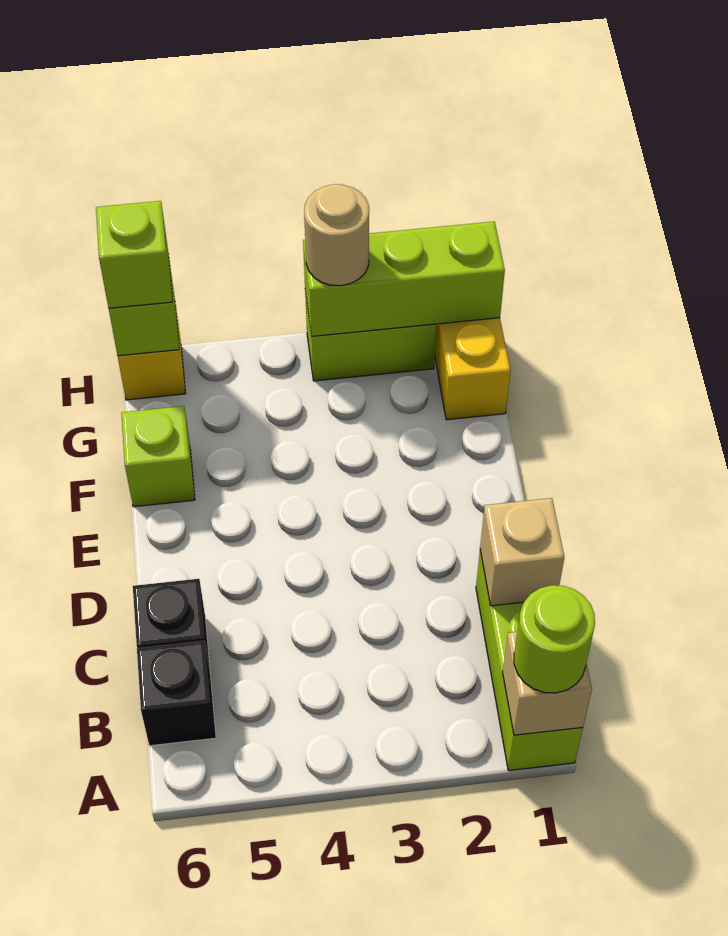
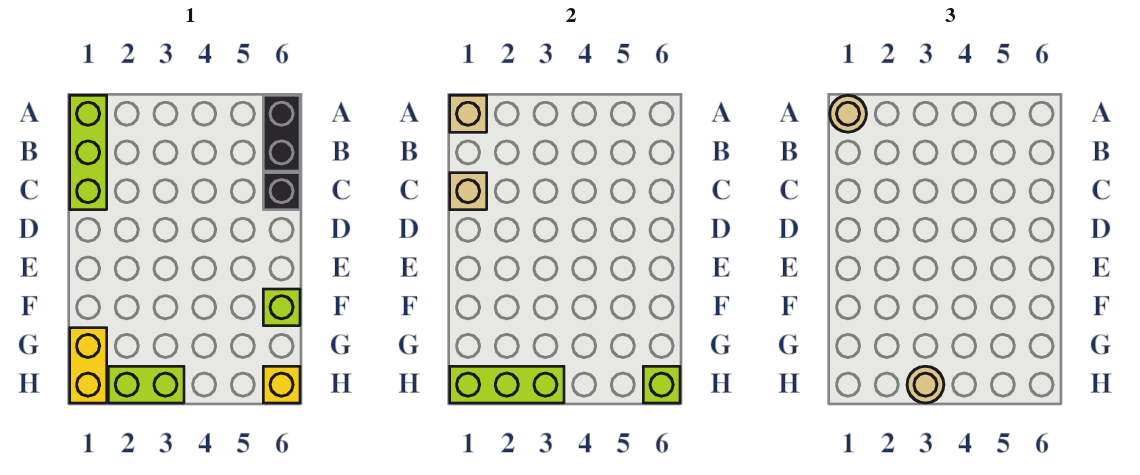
lime 1x1 round brick [514,585,595,693] -> tan 1x1 round brick [830,95,866,132]
black 1x1 brick [137,641,216,746] -> black 1x2 brick [263,95,300,171]
lime 1x1 brick [96,201,173,308] -> none

